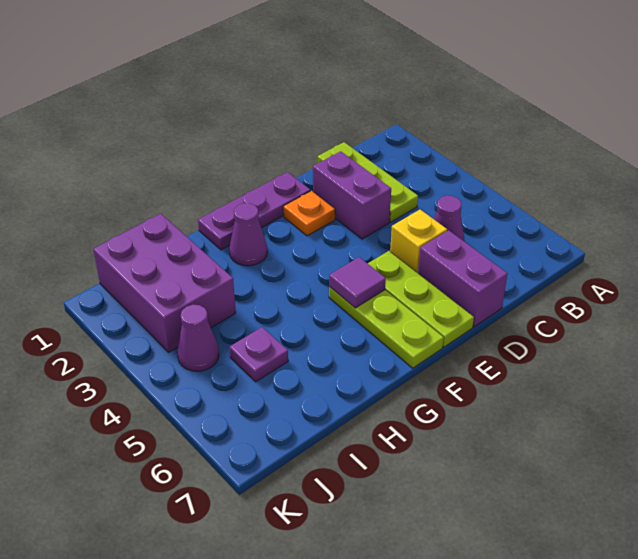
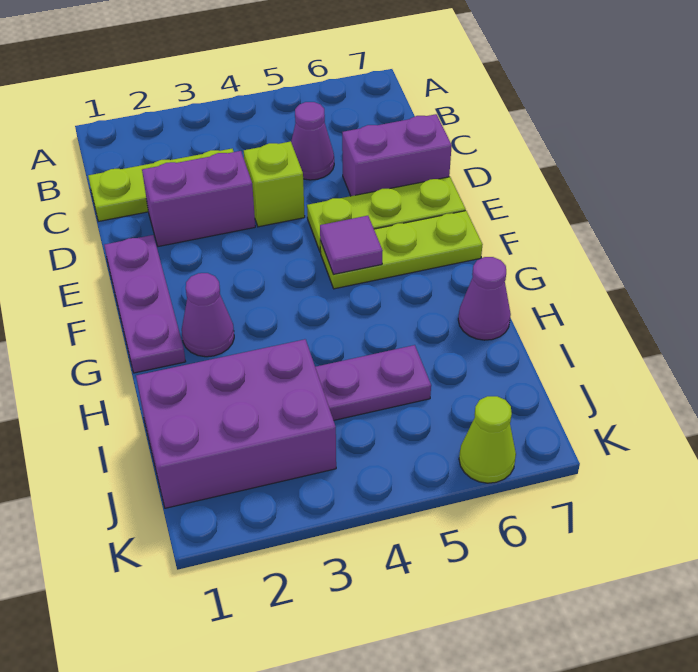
none -> lime 1x1 brick [244,141,305,227]
yellow 1x1 brick [390,210,447,273] -> none
orange 1x1 plate [283,191,335,236] -> none
purple 1x1 plate [229,327,288,382] -> purple 1x2 plate [315,345,431,420]
purple 1x1 cone [177,305,219,371] -> purple 1x1 cone moved to [458,257,511,340]
none -> lime 1x1 cone [459,396,516,483]

